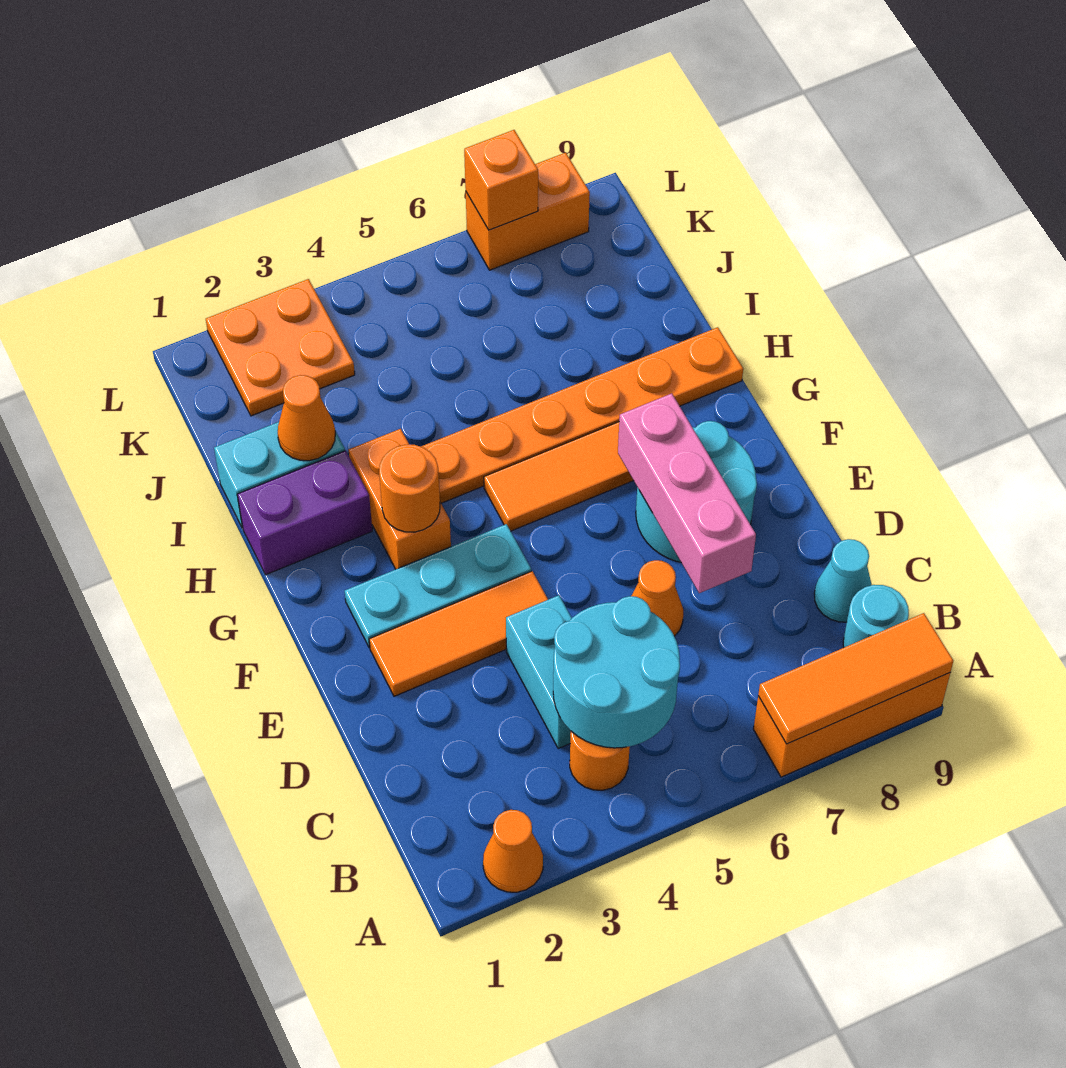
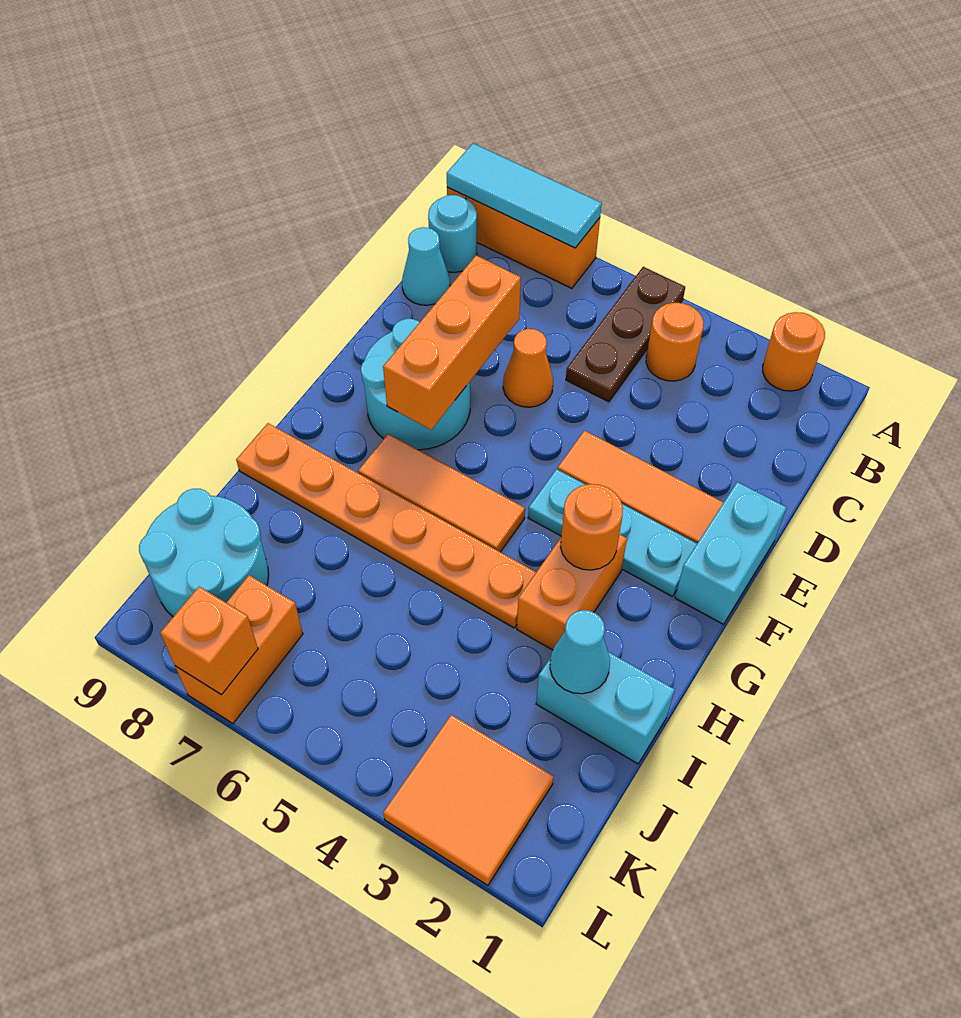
orange 1x1 cone [483,810,543,892] -> orange 1x1 round brick [763,312,825,391]
none -> brown 1x3 plate [566,267,685,402]
orange 1x3 tile [758,613,953,744] -> cyan 1x3 tile [447,143,602,248]
cyan 2x2 round brick [553,596,680,748] -> cyan 2x2 round brick moved to [139,489,269,617]
cyan 1x2 brick [506,595,572,748] -> cyan 1x2 brick moved to [675,482,787,624]
pink 1x3 brick [618,393,756,593] -> orange 1x3 brick [383,255,521,430]
purple 1x2 brick [237,451,372,575] -> none
orange 1x1 cone [278,375,335,461] -> cyan 1x1 cone [550,610,610,694]
orange 2x2 plate [206,279,355,416] -> orange 2x2 tile [383,715,554,885]
orange 1x2 brick [466,153,590,270] -> orange 1x2 brick turned to [175,575,303,723]

